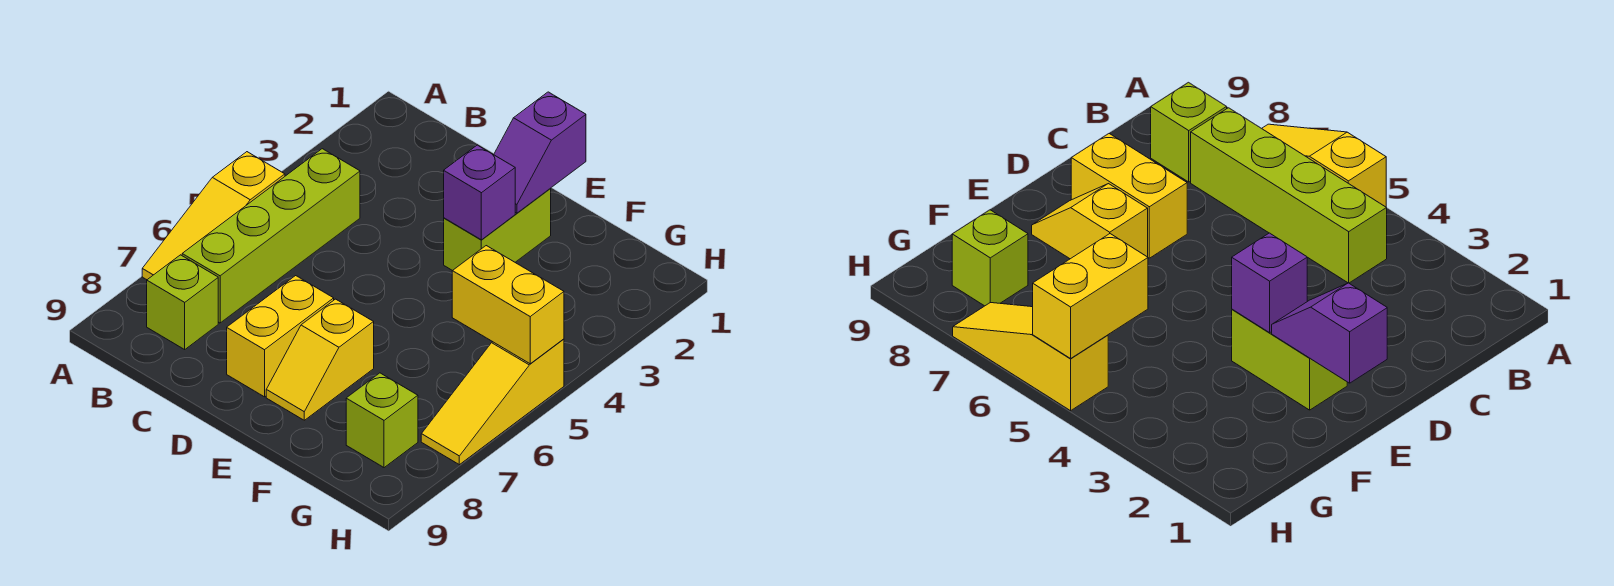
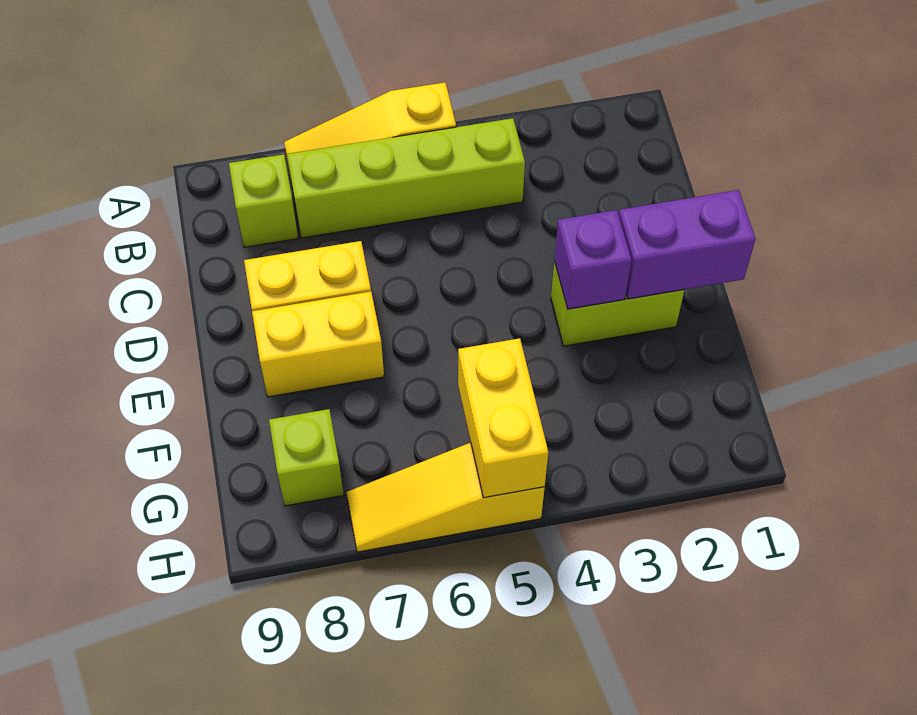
purple 1x2 slope [494,92,586,213] -> purple 1x2 brick [619,190,755,299]
yellow 1x2 slope [266,299,374,420] -> yellow 1x2 brick [252,292,384,397]

